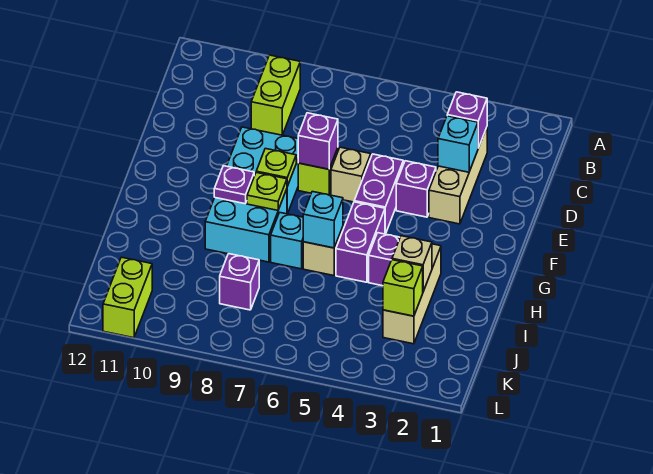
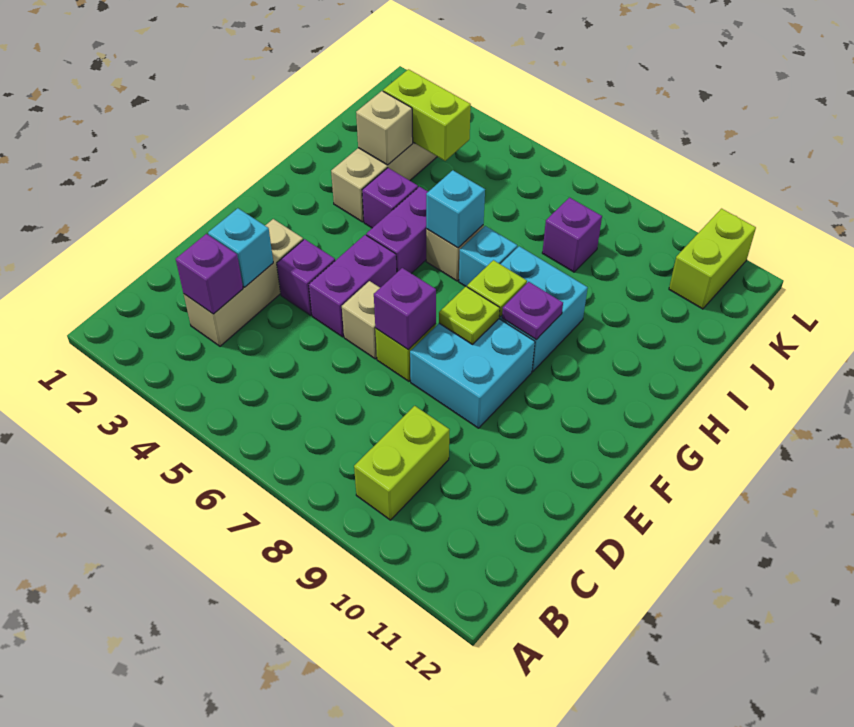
lime 1x1 brick [383,260,423,316] -> lime 1x2 brick [383,69,471,161]

